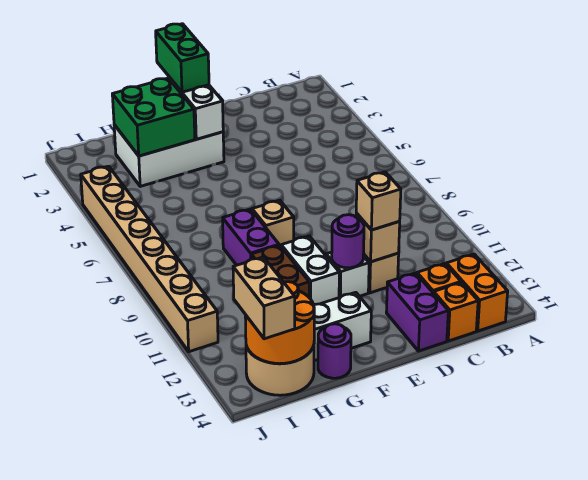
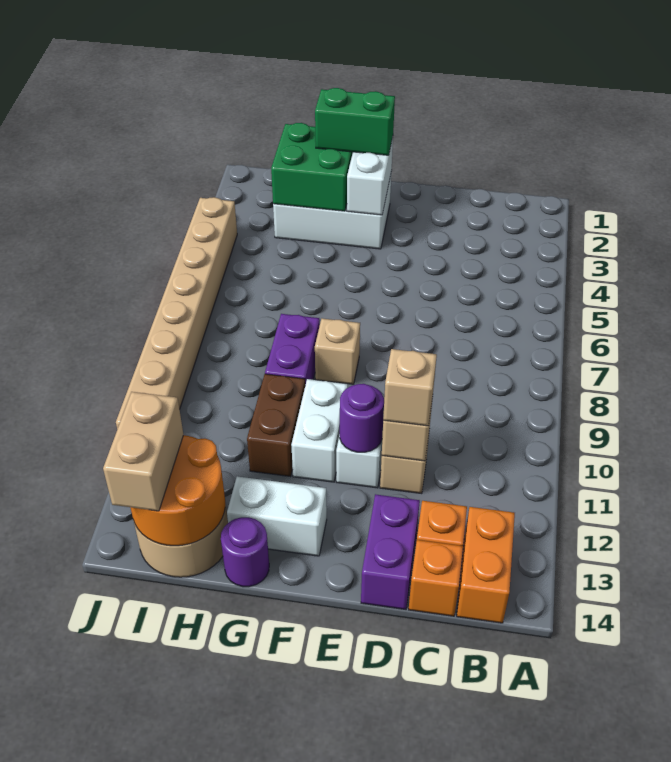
green 1x2 brick [156,24,209,92] -> green 1x2 brick turned to [315,88,395,155]

